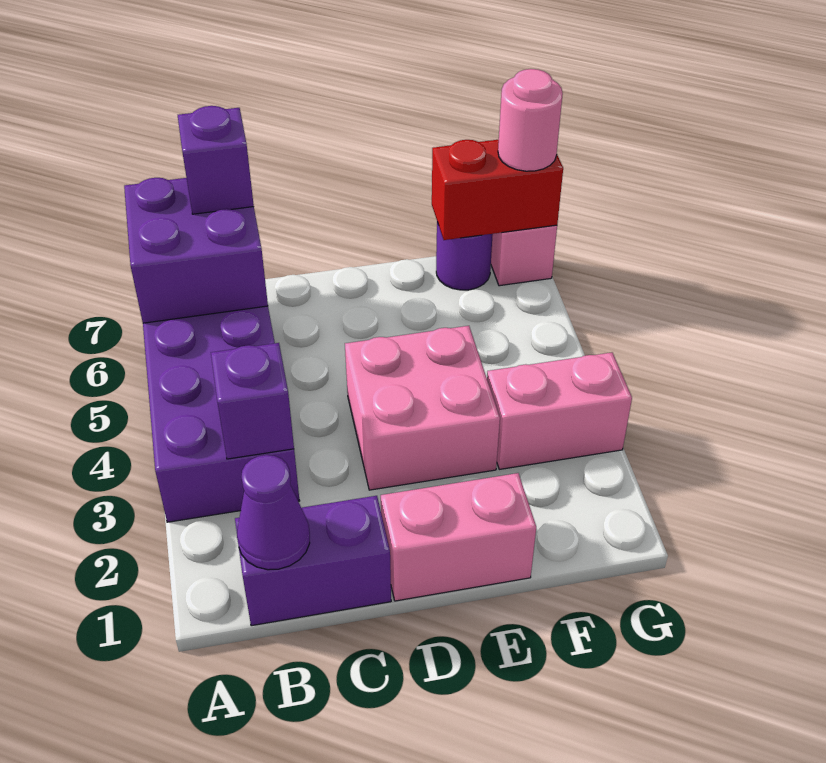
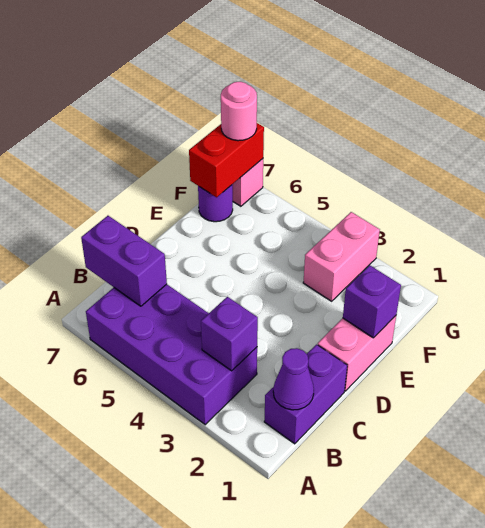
purple 2x2 brick [124,178,268,323] -> purple 1x2 brick [81,216,167,306]
purple 1x1 brick [178,106,254,214] -> purple 1x1 brick moved to [343,265,401,338]
pink 2x2 brick [345,326,500,490] -> none

